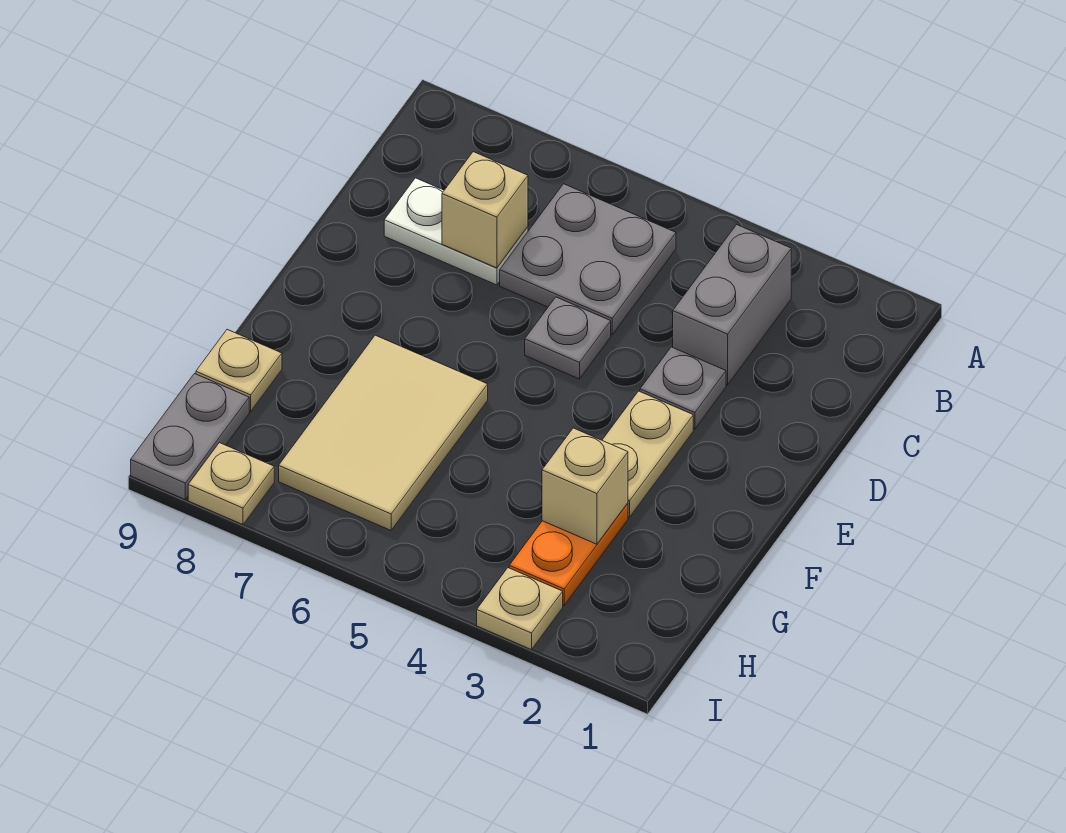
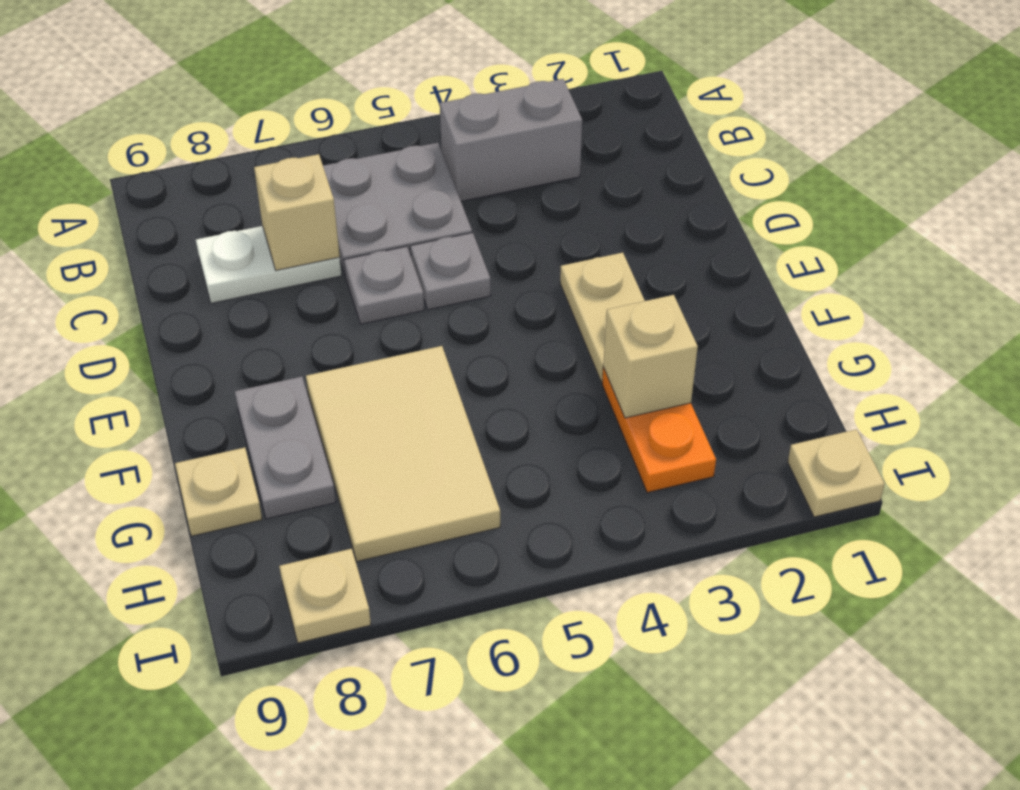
grey 1x2 brick [673,225,791,385] -> grey 1x2 brick turned to [440,79,582,201]
grey 1x1 plate [640,347,726,429] -> grey 1x1 plate moved to [344,246,424,324]
grey 1x2 plate [131,374,249,499] -> grey 1x2 plate moved to [235,377,336,519]
tan 1x1 plate [477,568,563,650] -> tan 1x1 plate moved to [788,429,885,517]

